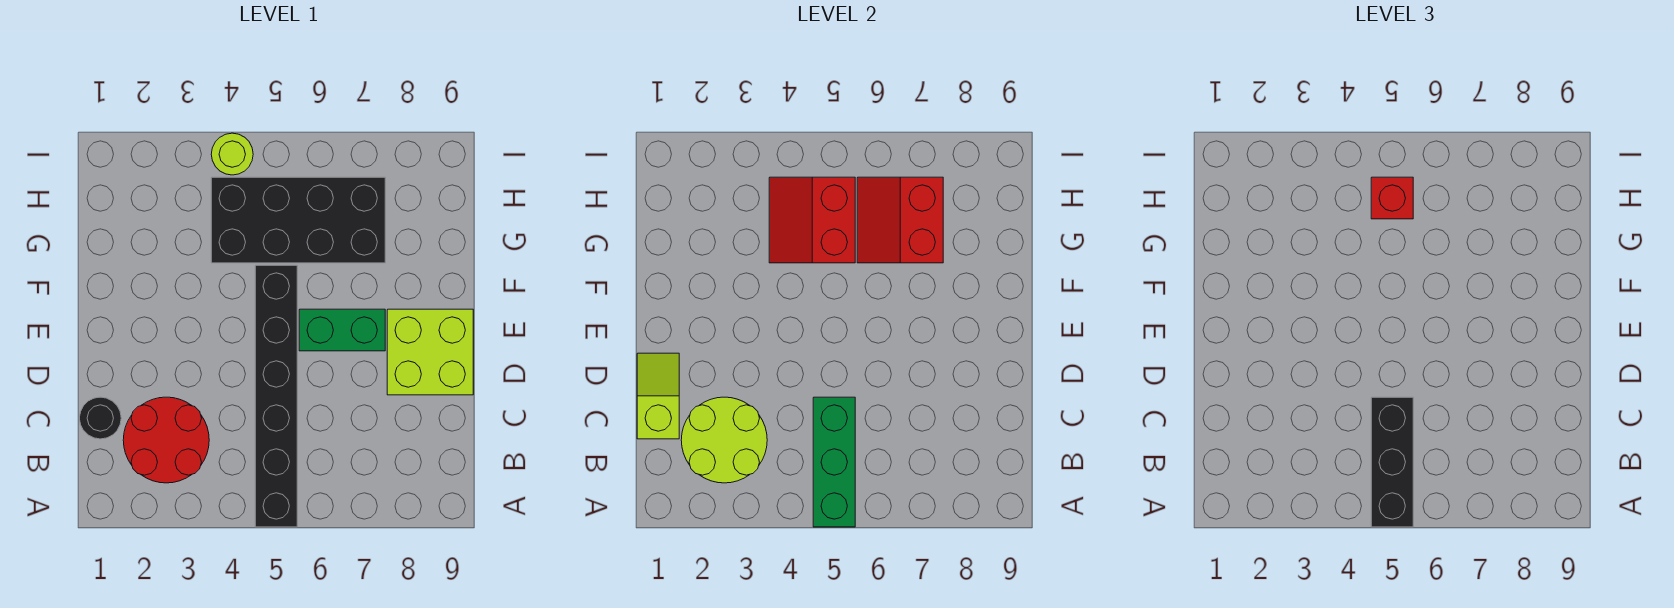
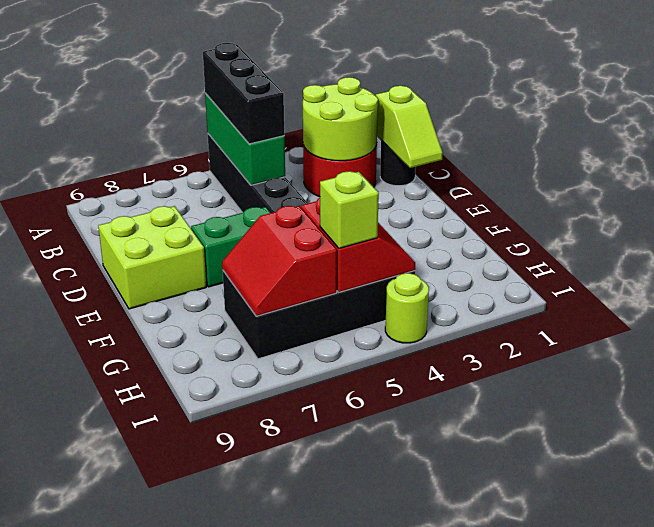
red 2x2 slope [857,177,943,263] -> red 2x2 slope turned to [222,206,337,316]
red 1x1 brick [1371,177,1413,219] -> lime 1x1 brick [320,171,379,248]

